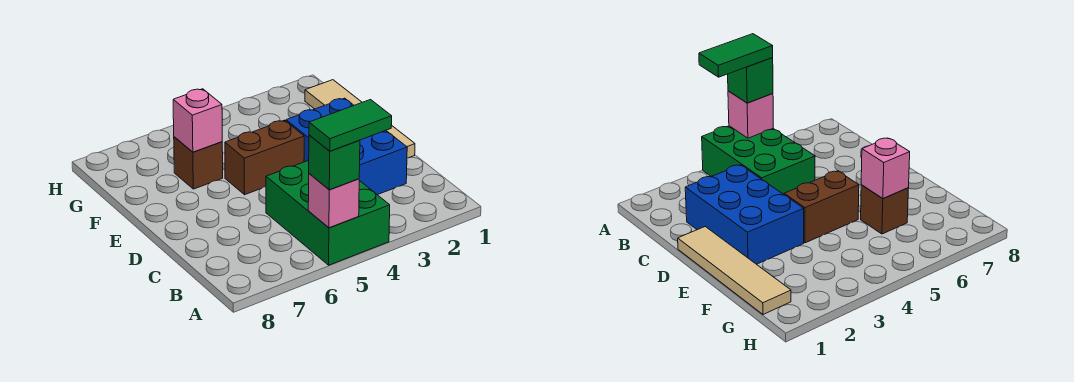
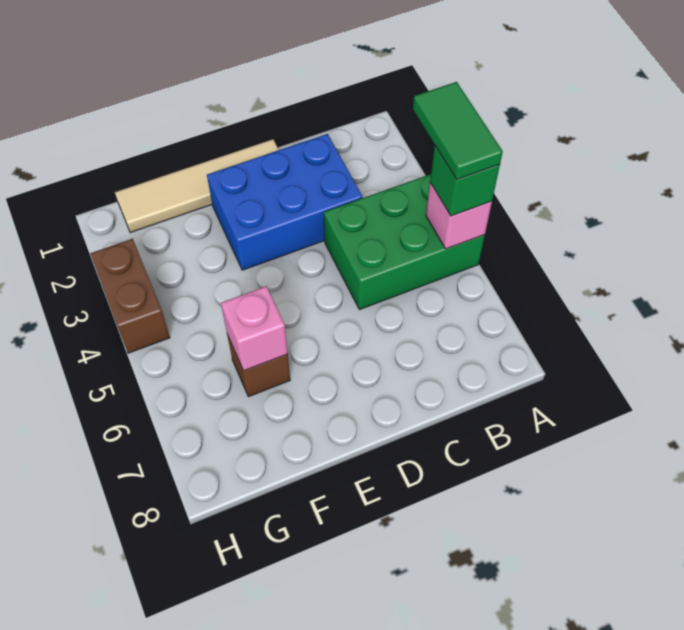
brown 1x2 brick [225,120,304,195] -> brown 1x2 brick moved to [90,239,170,353]

